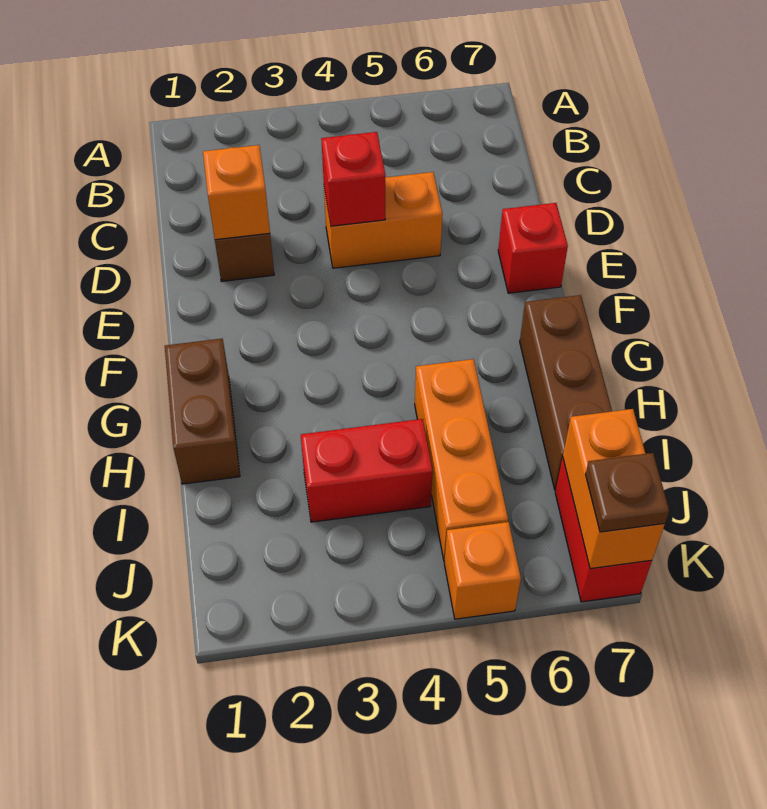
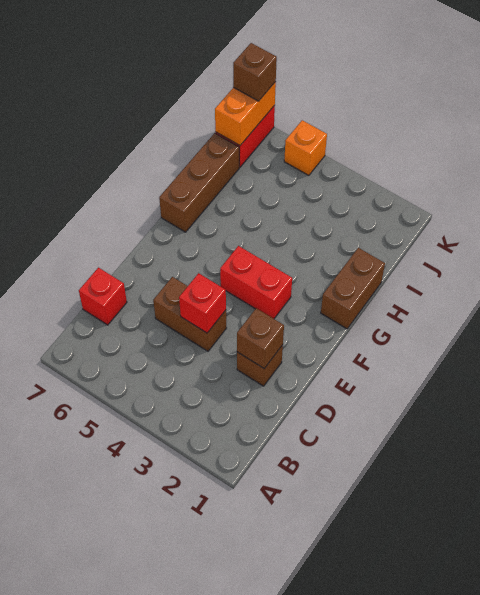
orange 1x1 brick [203,145,270,240] -> brown 1x1 brick [237,308,284,368]
orange 1x2 brick [324,172,443,268] -> brown 1x2 brick [153,277,226,351]
red 1x1 brick [498,203,568,293] -> red 1x1 brick moved to [79,268,127,325]
orange 1x3 brick [415,359,508,561] -> none
red 1x2 brick [301,419,433,522] -> red 1x2 brick moved to [220,246,292,319]
brown 1x1 plate [585,453,669,532] -> brown 1x1 brick [233,43,277,101]

